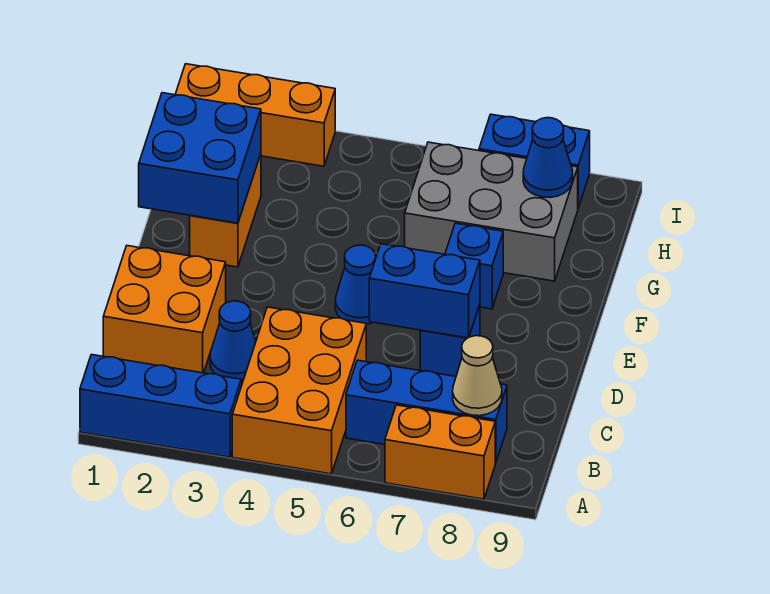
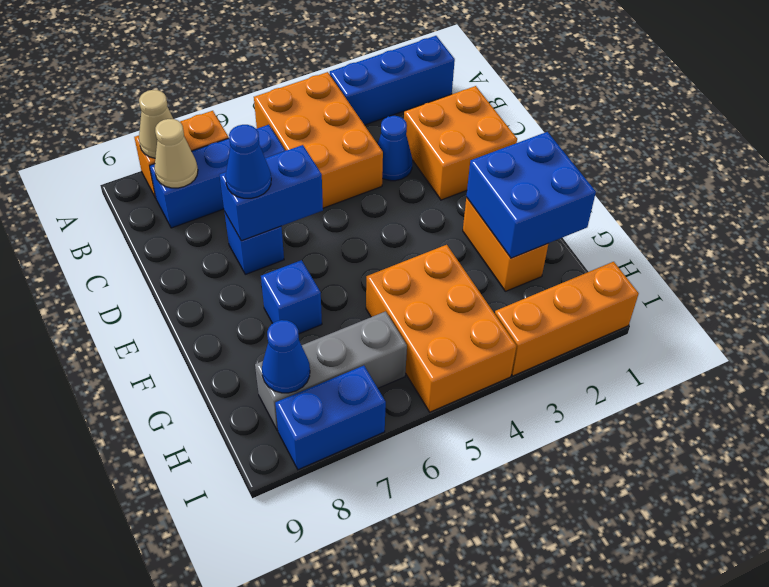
none -> tan 1x1 cone [139,90,173,158]
blue 1x1 cone [335,245,376,324] -> blue 1x1 cone moved to [226,125,271,198]
none -> orange 2x3 brick [366,245,516,412]
grey 2x3 brick [405,142,578,281] -> grey 1x3 brick [255,311,407,431]

